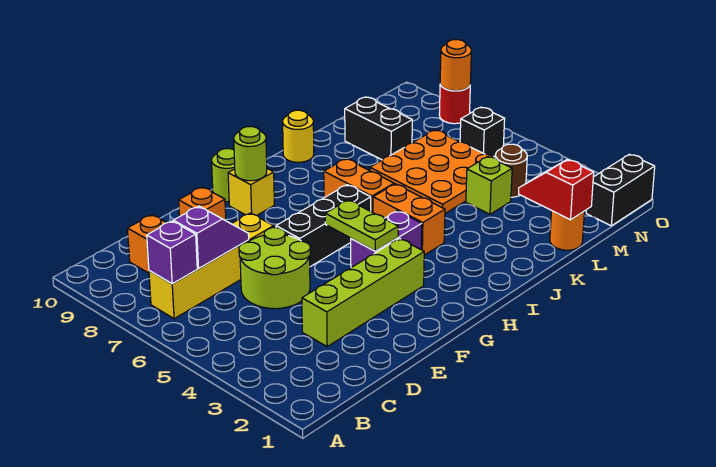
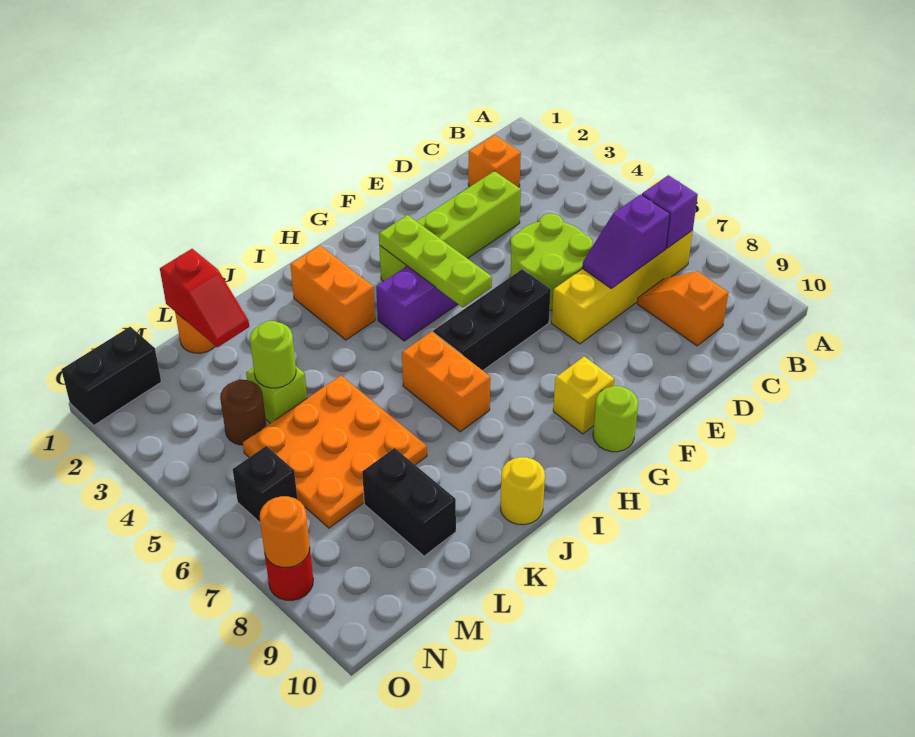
orange 1x1 brick [179,187,226,221] -> orange 1x1 brick moved to [468,135,521,187]
lime 1x2 plate [325,200,398,251] -> lime 1x3 plate [379,215,492,307]
lime 1x1 round brick [234,127,267,181] -> lime 1x1 round brick moved to [250,321,296,388]
orange 1x2 brick [373,184,445,255] -> orange 1x2 brick moved to [290,246,375,340]

